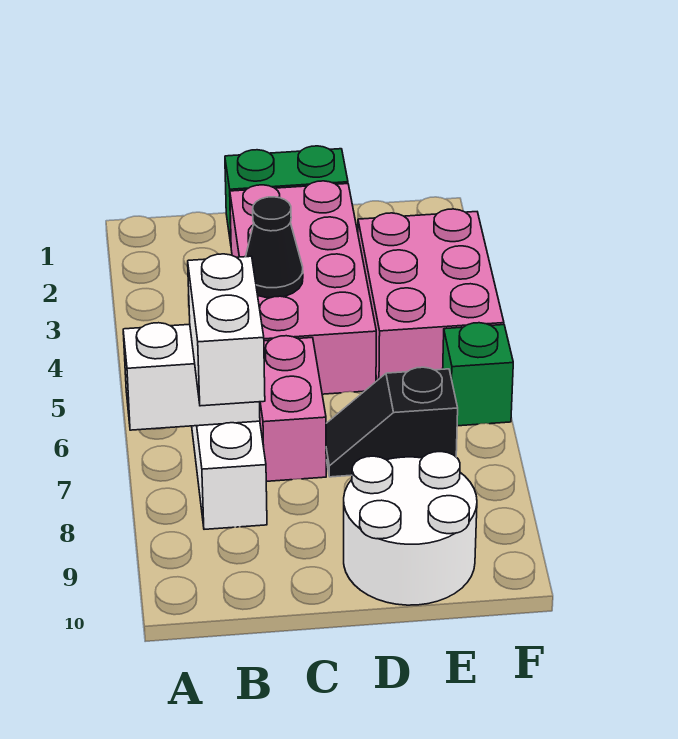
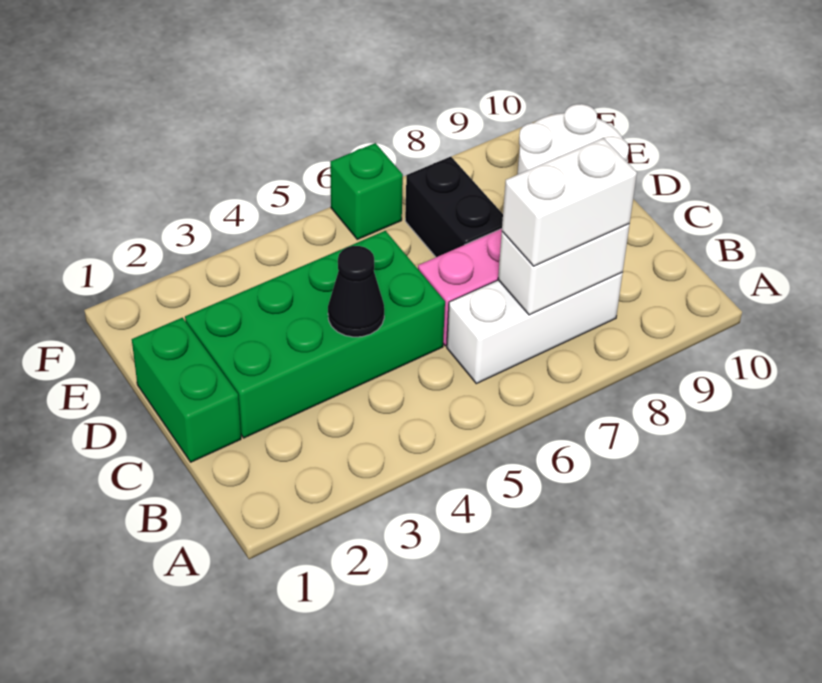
white 1x2 brick [123,323,260,430] -> white 1x2 brick turned to [498,224,630,315]
pink 2x4 brick [230,181,376,394] -> green 2x4 brick [185,231,445,438]
black 1x2 slope [326,367,458,477] -> black 1x2 brick [405,157,503,257]
pink 2x3 brick [358,209,504,380] -> none

